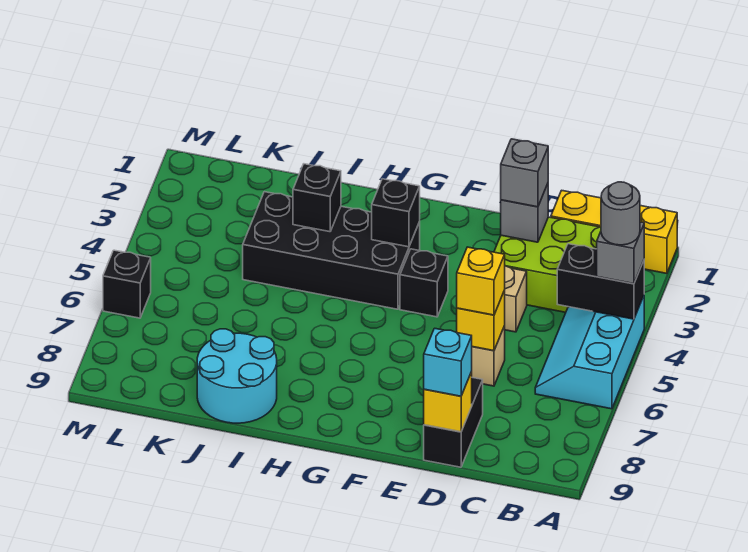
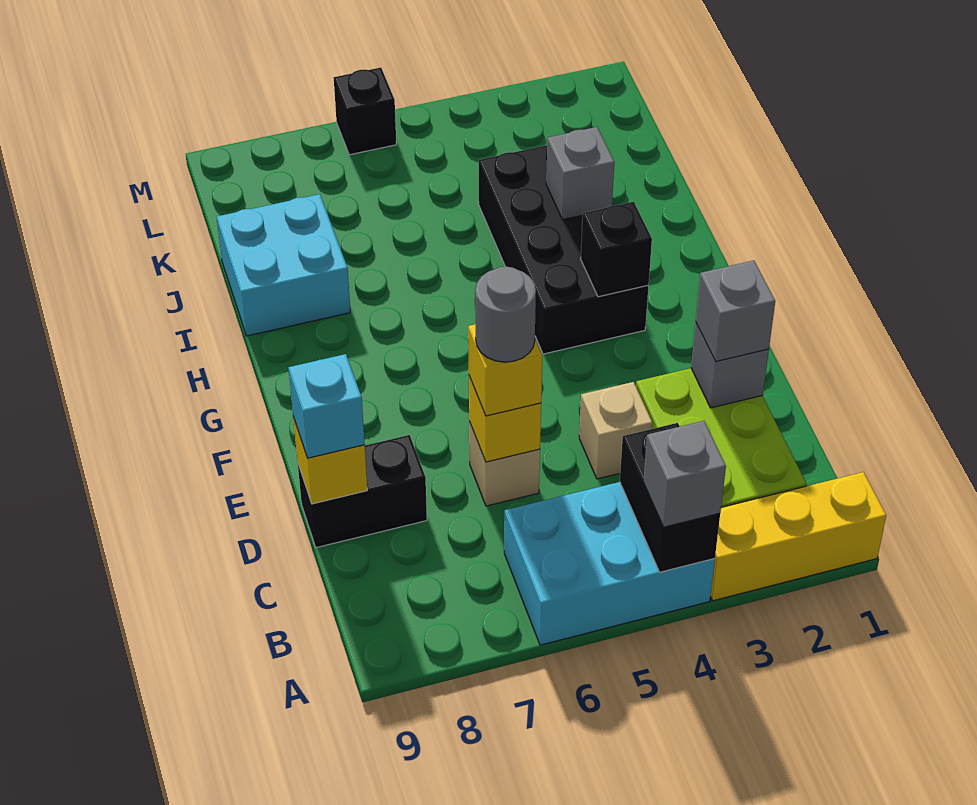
yellow 1x3 brick [551,190,677,273] -> yellow 1x3 brick turned to [710,472,886,601]
cyan 2x3 slope [535,296,644,409] -> cyan 2x3 brick [504,482,715,645]
grey 1x1 round brick [601,182,640,245] -> grey 1x1 round brick moved to [475,267,536,362]
black 1x1 brick [400,249,448,317] -> none
black 1x1 brick [293,164,341,232] -> grey 1x1 brick [546,127,614,219]
cyan 2x2 round brick [197,329,277,423] -> cyan 2x2 brick [217,194,350,336]

